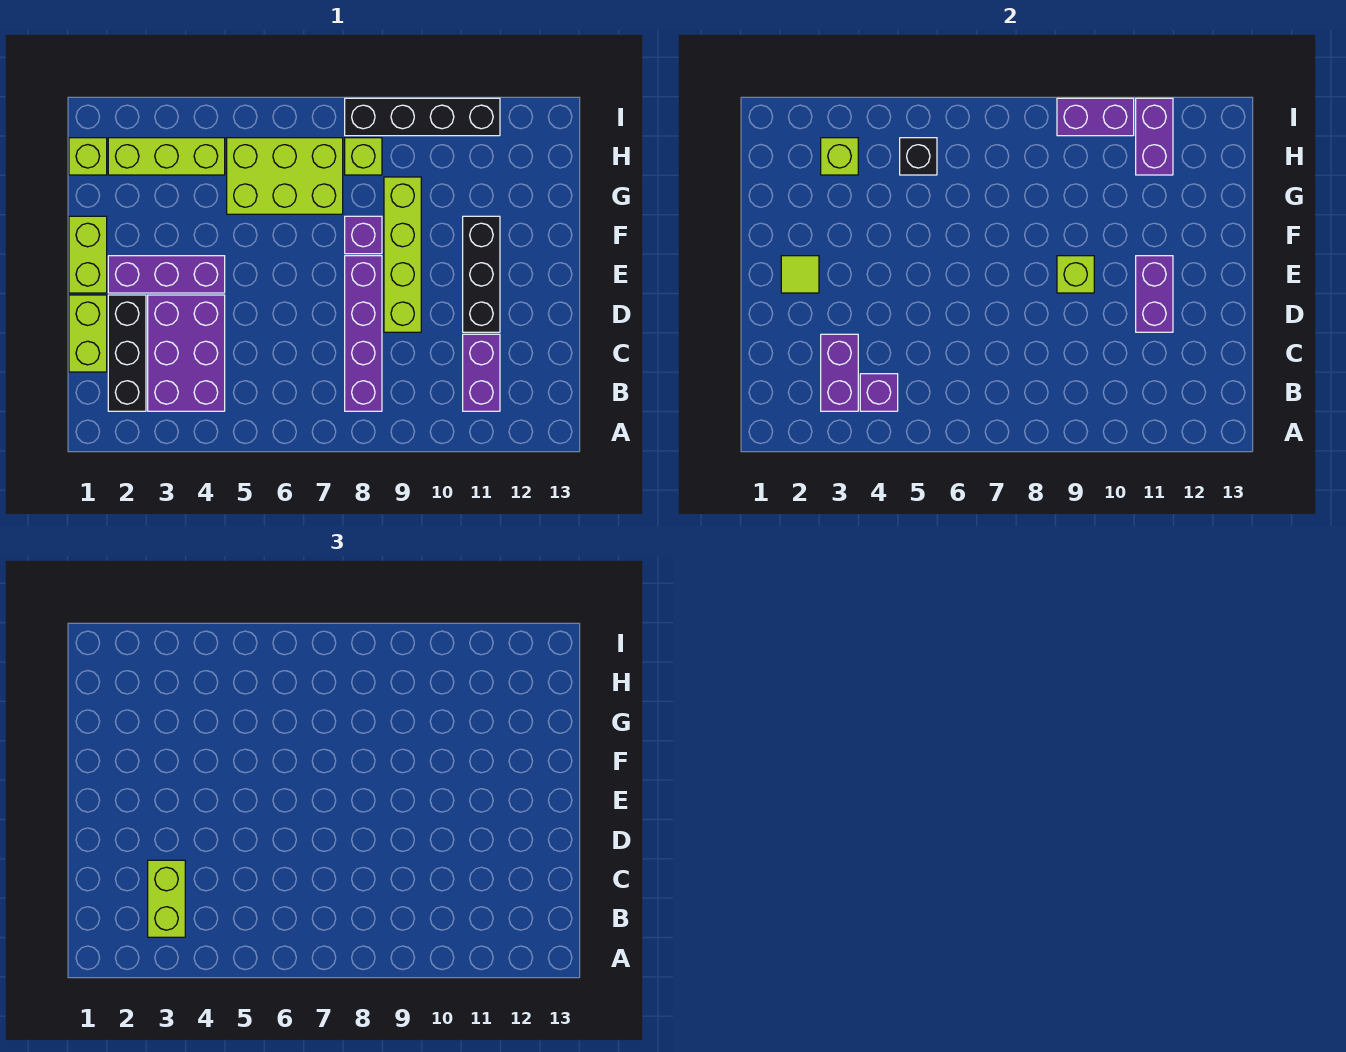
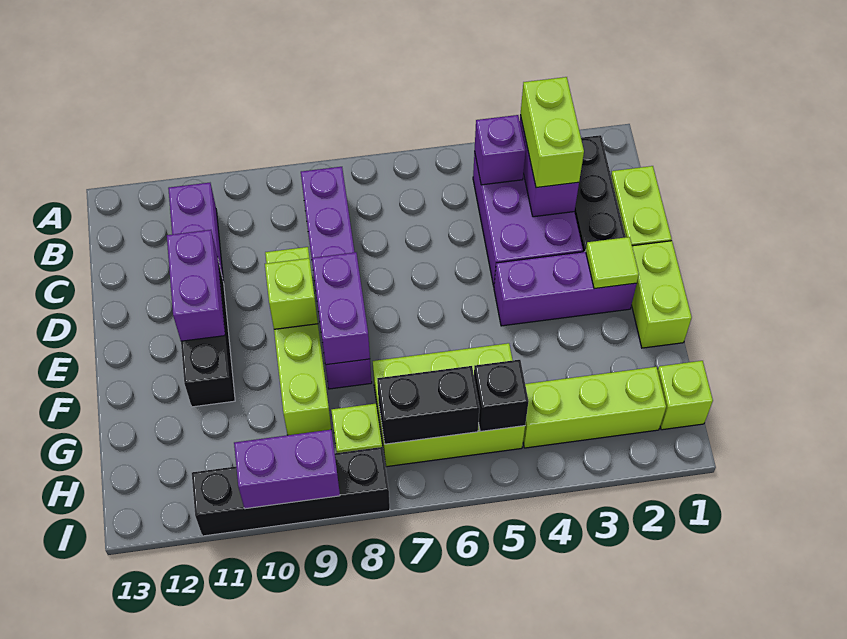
lime 1x1 brick [821,138,858,175] -> none
none -> black 1x2 brick [377,366,480,444]
purple 1x2 brick [1136,98,1173,175] -> purple 1x2 brick moved to [312,252,370,365]

